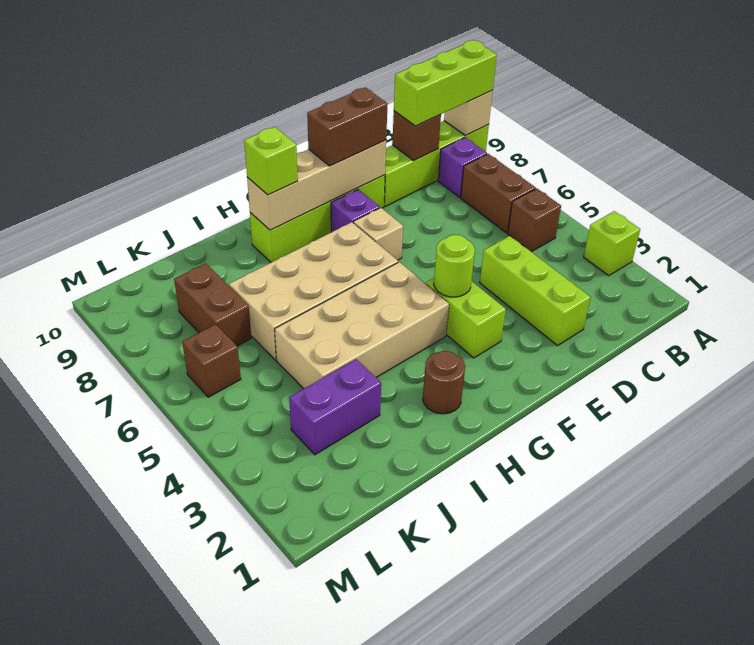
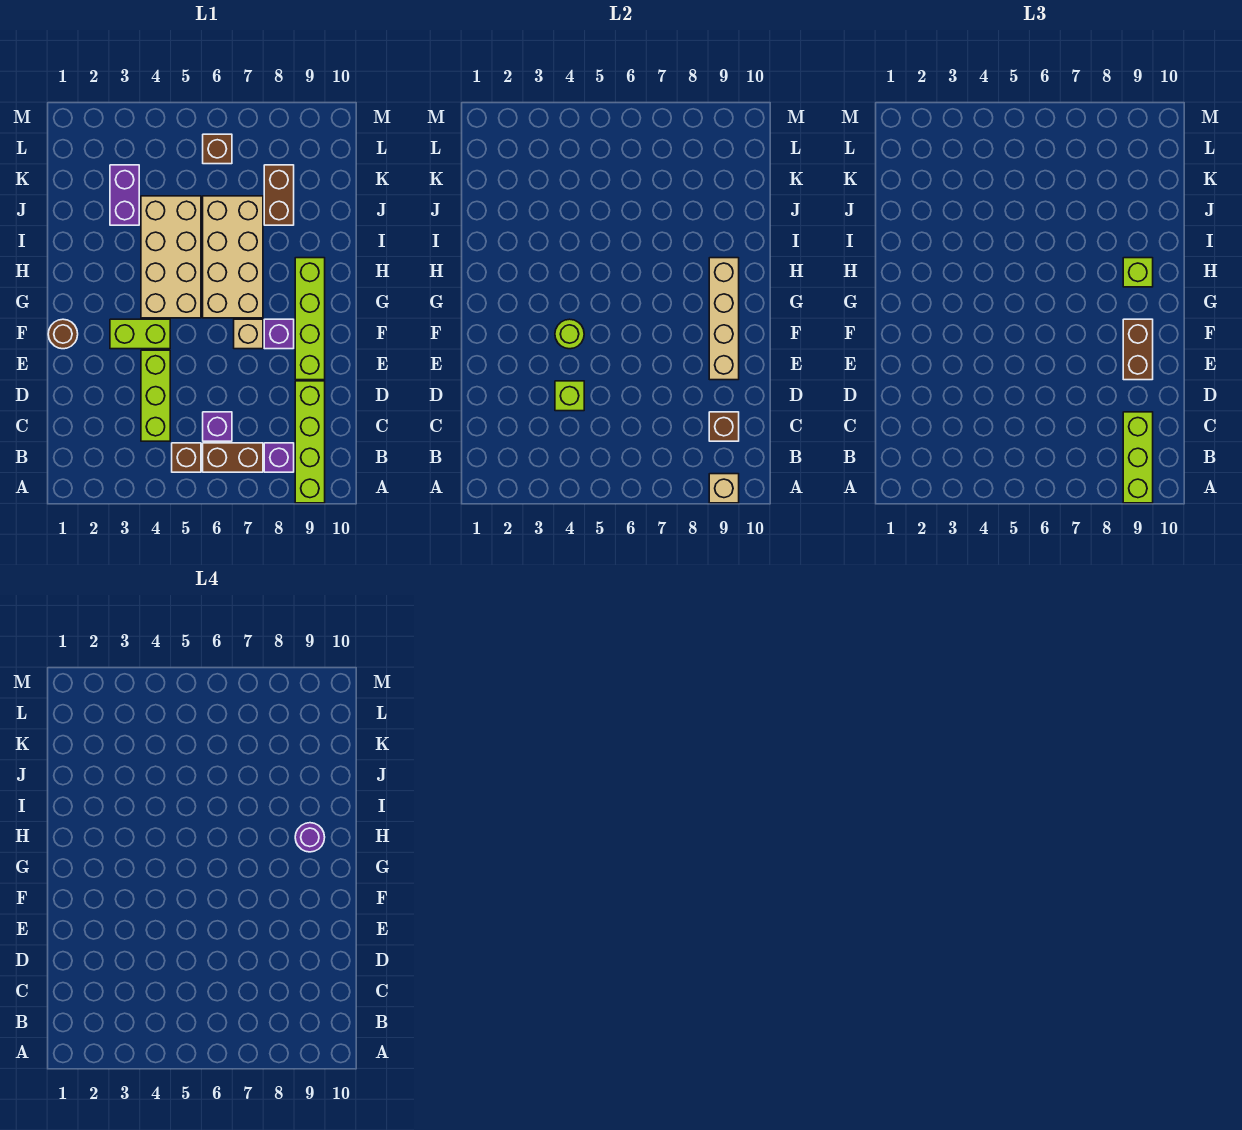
lime 1x1 brick [584,211,640,276] -> lime 1x1 brick moved to [555,381,584,411]
none -> purple 1x1 brick [203,412,232,441]
lime 1x3 brick [480,236,590,346] -> lime 1x3 brick turned to [141,350,170,441]
brown 1x1 round brick [423,351,465,414] -> brown 1x1 round brick moved to [48,319,78,349]
none -> purple 1x1 round brick [295,823,325,852]
brown 1x2 brick [174,263,251,346] -> brown 1x2 brick turned to [264,165,294,225]

